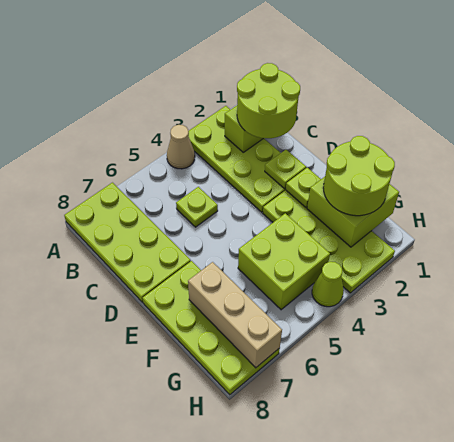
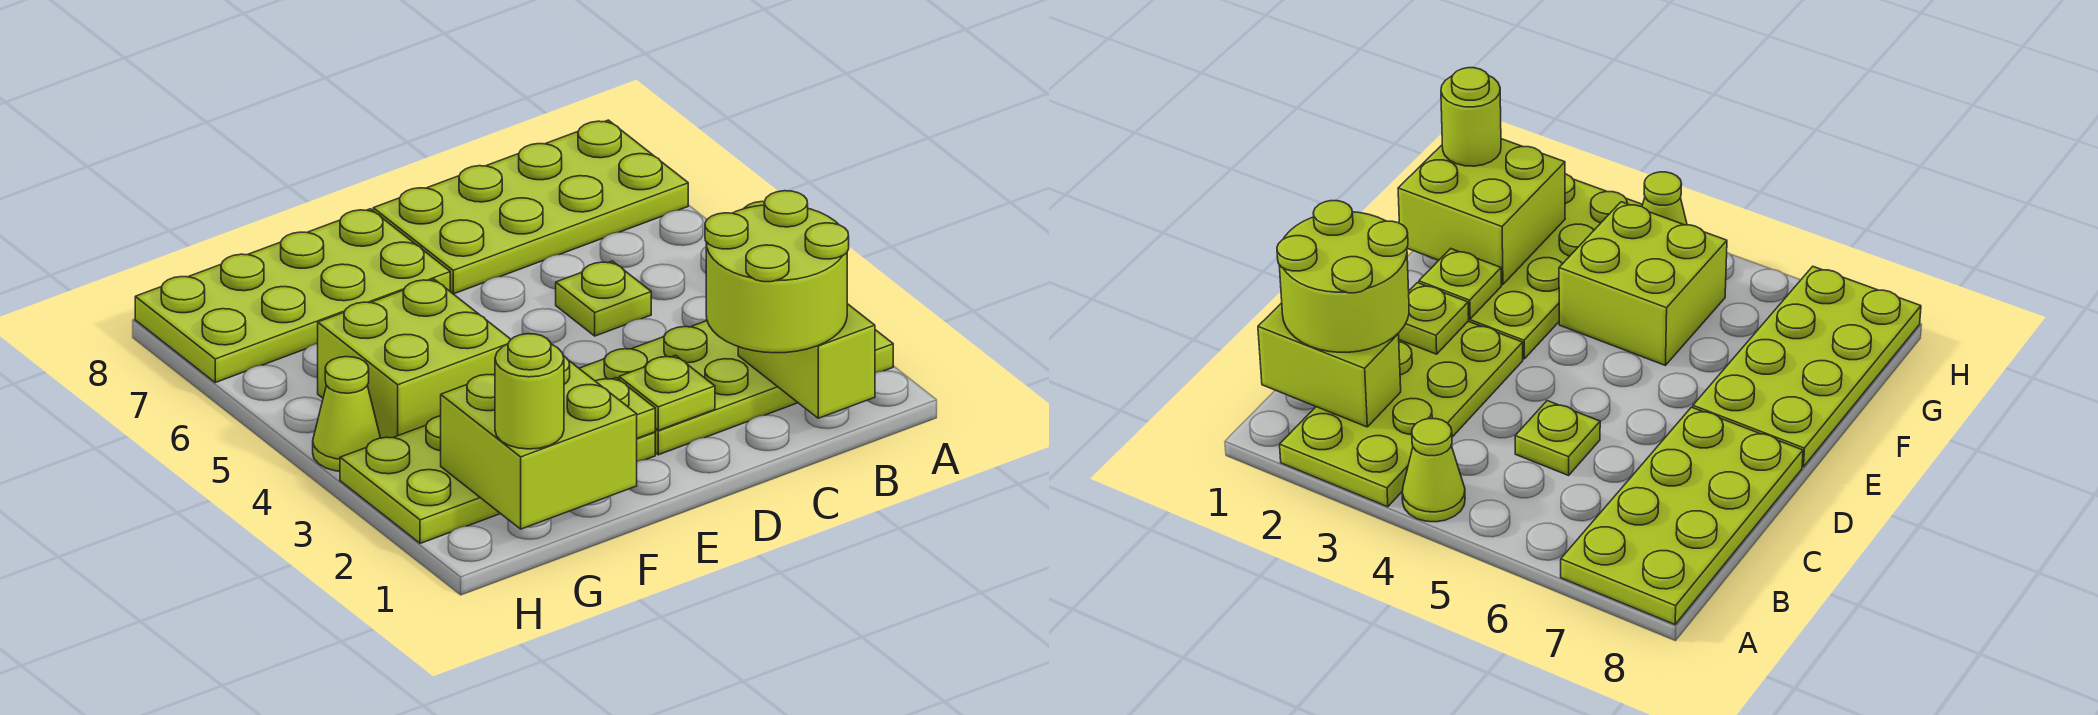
tan 1x1 cone [167,125,195,169] -> lime 1x1 cone [1402,419,1465,522]
lime 2x2 round brick [323,136,395,216] -> lime 1x1 round brick [495,334,564,449]
tan 1x3 brick [188,262,282,368] -> none

